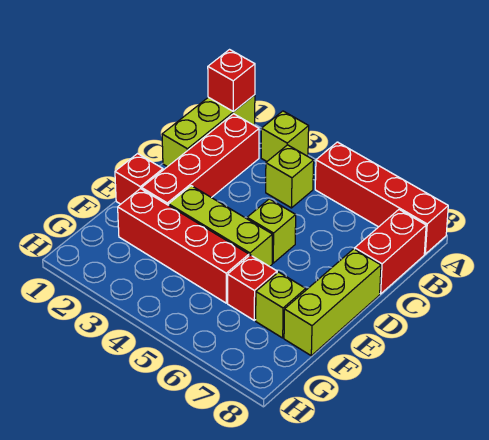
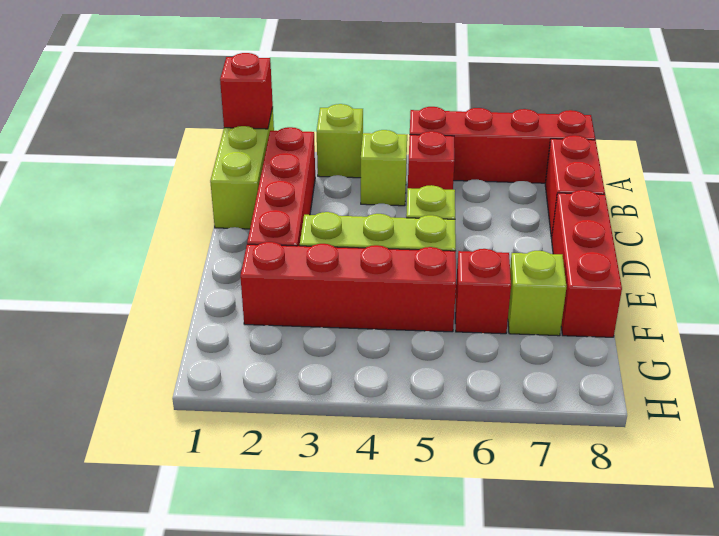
lime 1x3 brick [284,249,381,356] -> red 1x3 brick [552,190,622,337]
red 1x1 brick [115,154,163,204] -> red 1x1 brick moved to [408,131,455,190]

